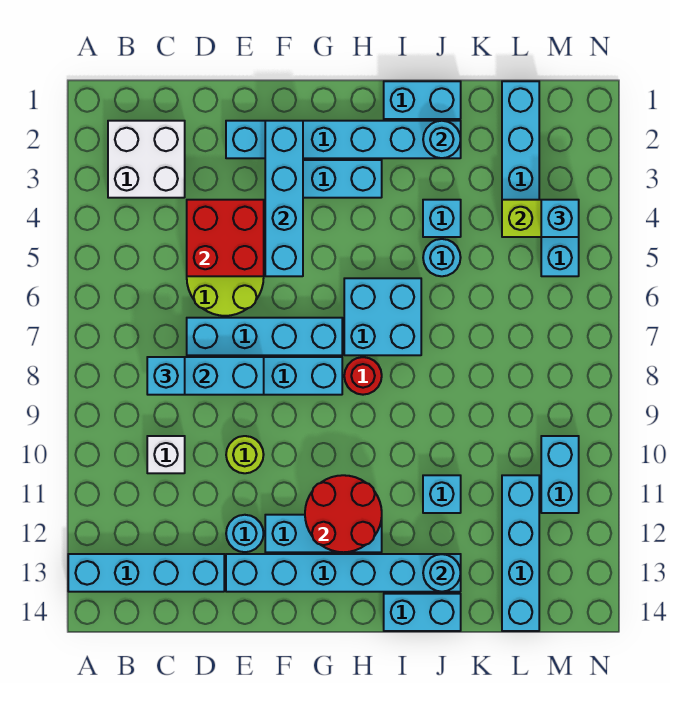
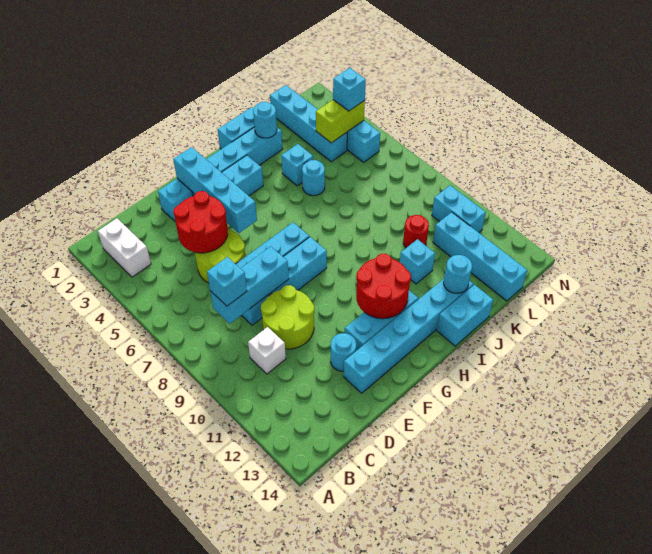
cyan 1x4 brick [68,554,224,592] -> none
white 2x2 brick [108,121,185,198] -> white 1x2 brick [98,218,151,277]
red 2x2 brick [187,200,264,276] -> red 2x2 round brick [173,191,228,253]
lime 1x1 round brick [226,436,264,473] -> lime 2x2 round brick [261,285,314,349]
cyan 2x2 brick [344,278,421,355] -> none
red 1x1 round brick [344,357,382,395] -> red 1x1 round brick moved to [403,215,429,248]

